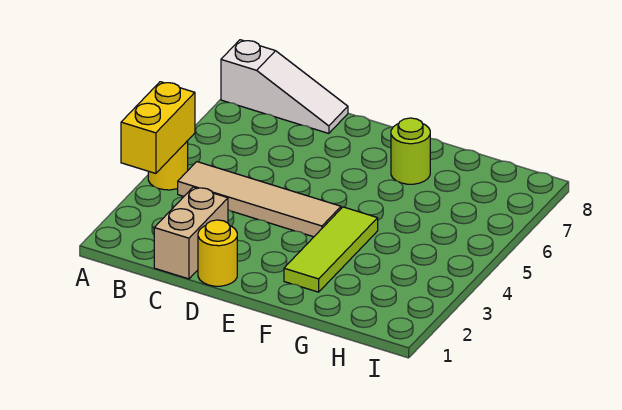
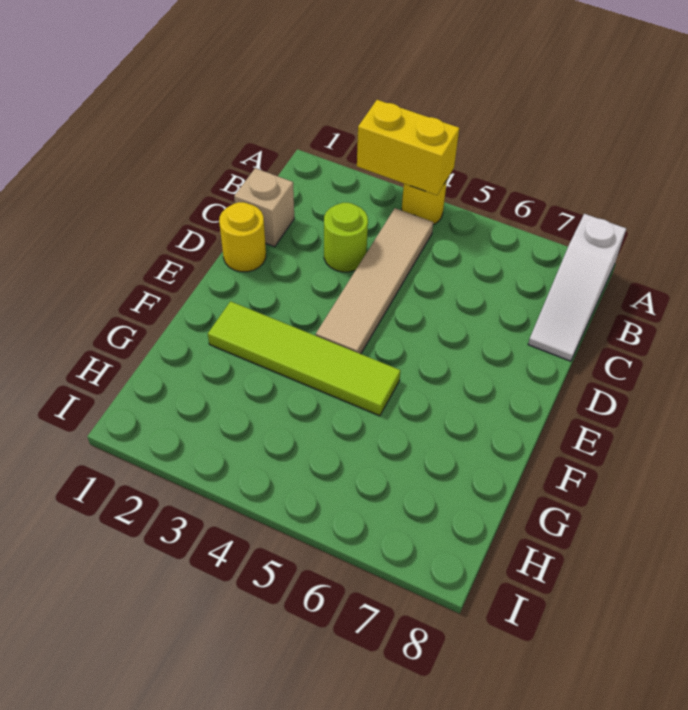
tan 1x2 brick [154,187,228,279] -> tan 1x1 brick [234,168,294,247]
lime 1x3 tile [284,207,378,292] -> lime 1x4 tile [208,301,400,416]
lime 1x1 round brick [391,118,430,184] -> lime 1x1 round brick moved to [324,203,368,272]

